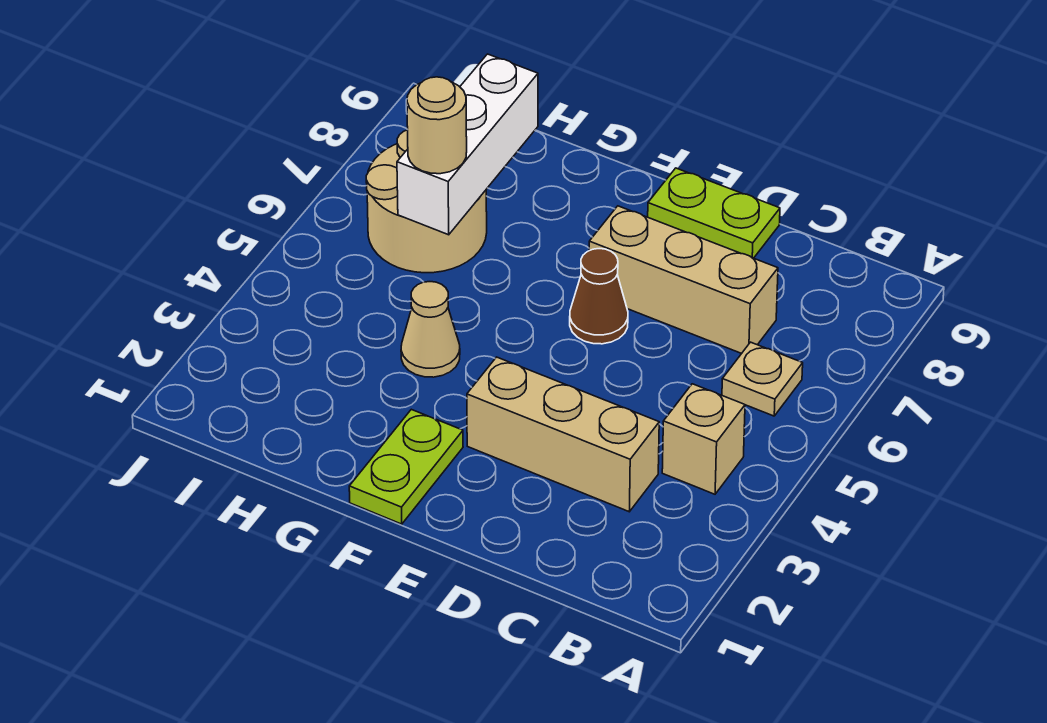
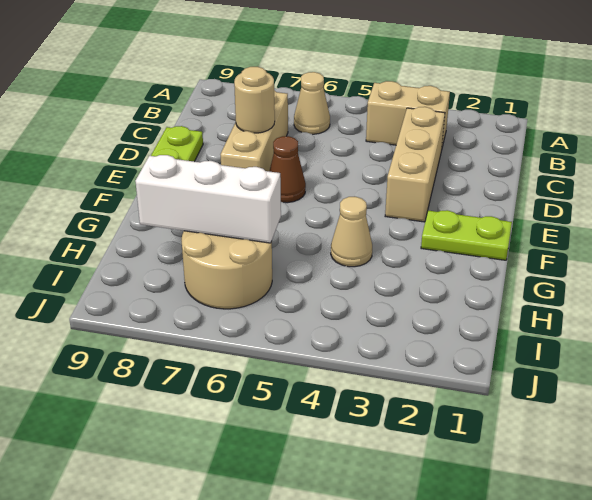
tan 1x1 brick [662,384,745,494] -> tan 1x2 brick [366,81,450,151]
tan 1x1 plate [722,342,803,416] -> tan 1x1 cone [294,72,330,134]
tan 1x1 round brick [407,77,467,174] -> tan 1x1 round brick moved to [234,67,275,133]

